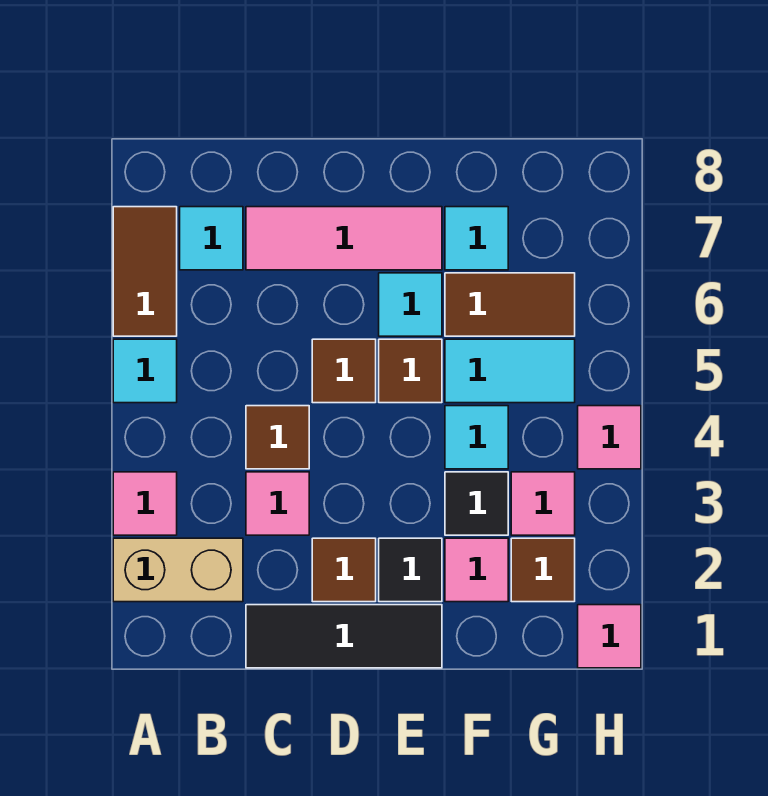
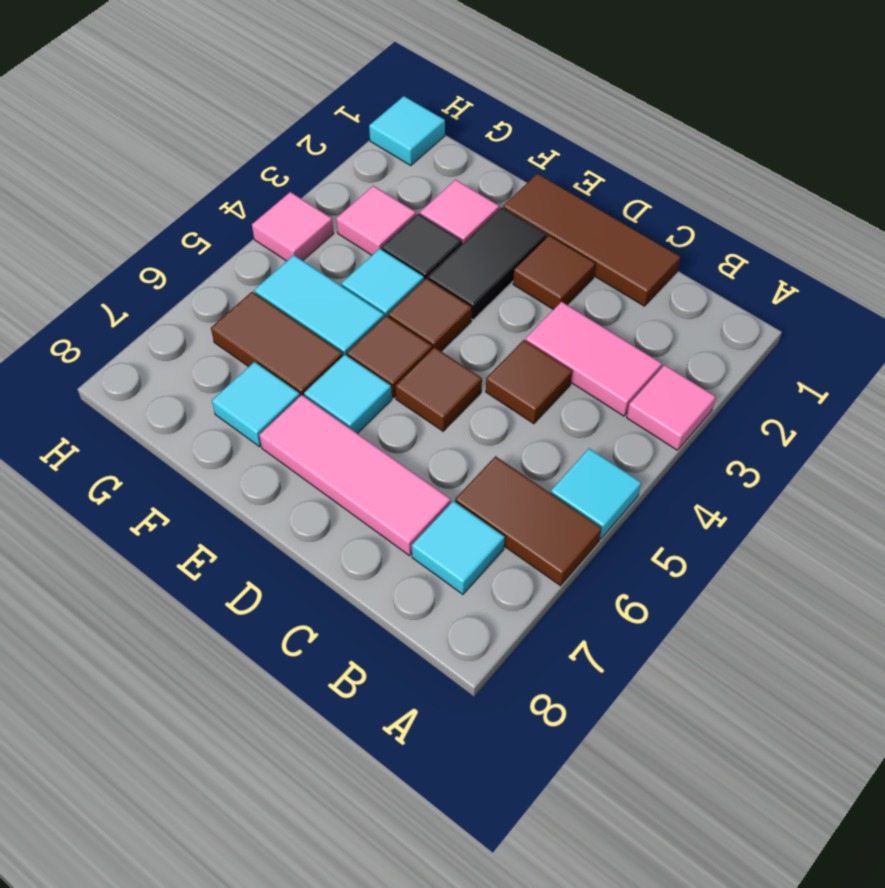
tan 1x2 brick [113,538,243,602] -> none
brown 1x2 tile [113,207,177,336] -> brown 1x2 tile turned to [455,456,602,586]
black 1x3 tile [246,605,442,668] -> brown 1x3 tile [503,174,680,306]
pink 1x1 tile [246,472,309,535] -> pink 1x2 tile [525,302,662,416]
black 1x1 tile [379,538,442,602] -> black 1x2 tile [428,207,547,320]
brown 1x1 tile [511,538,575,602] -> brown 1x1 tile moved to [388,278,472,351]
pink 1x1 tile [578,605,641,668] -> cyan 1x1 tile [369,96,445,166]

